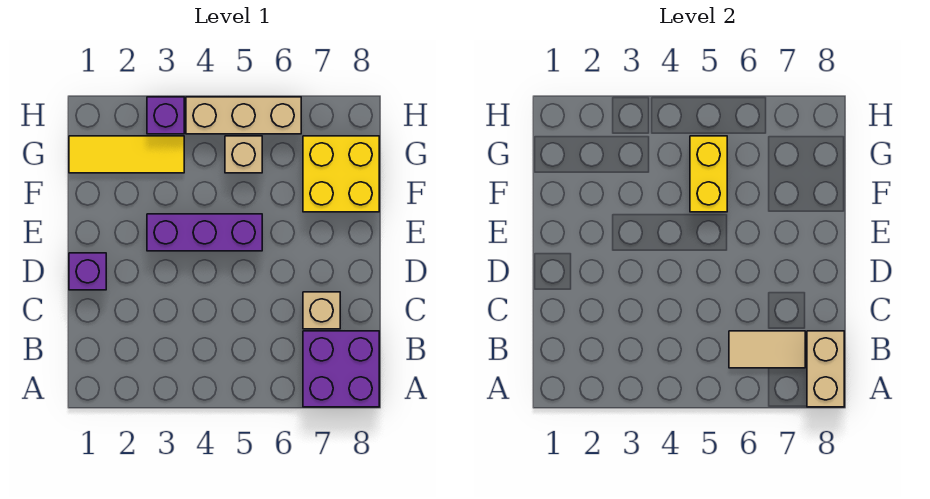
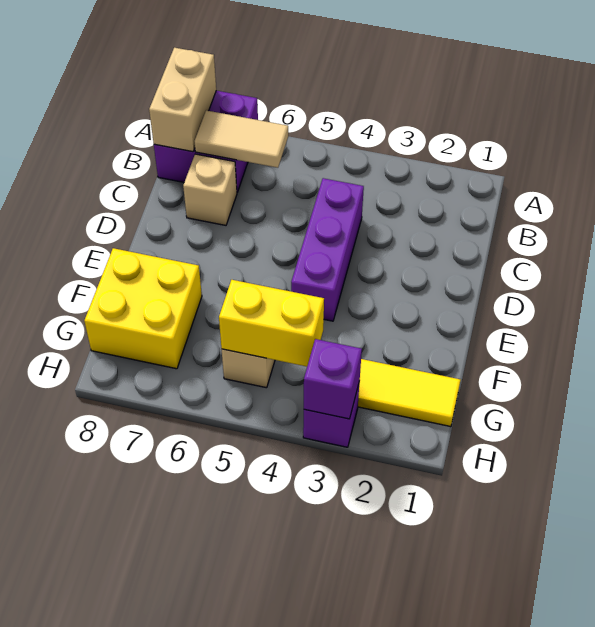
purple 1x1 brick [69,253,106,290] -> purple 1x1 brick moved to [304,339,362,419]
purple 1x3 brick [147,214,262,251] -> purple 1x3 brick turned to [291,178,364,321]
yellow 1x2 brick [690,136,727,212] -> yellow 1x2 brick turned to [219,280,324,367]
tan 1x3 brick [186,97,301,134] -> none

